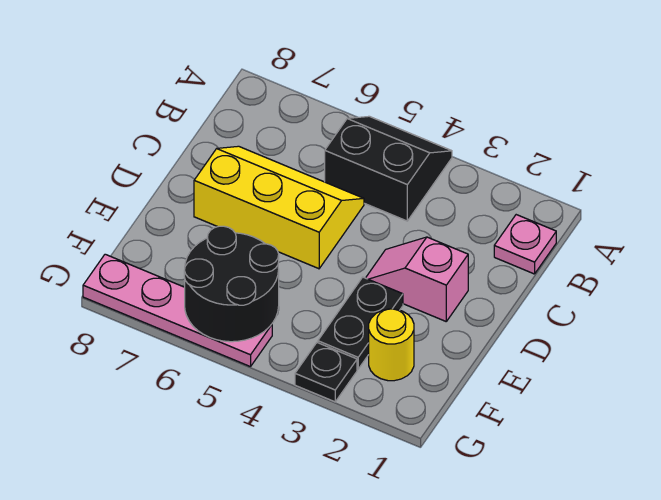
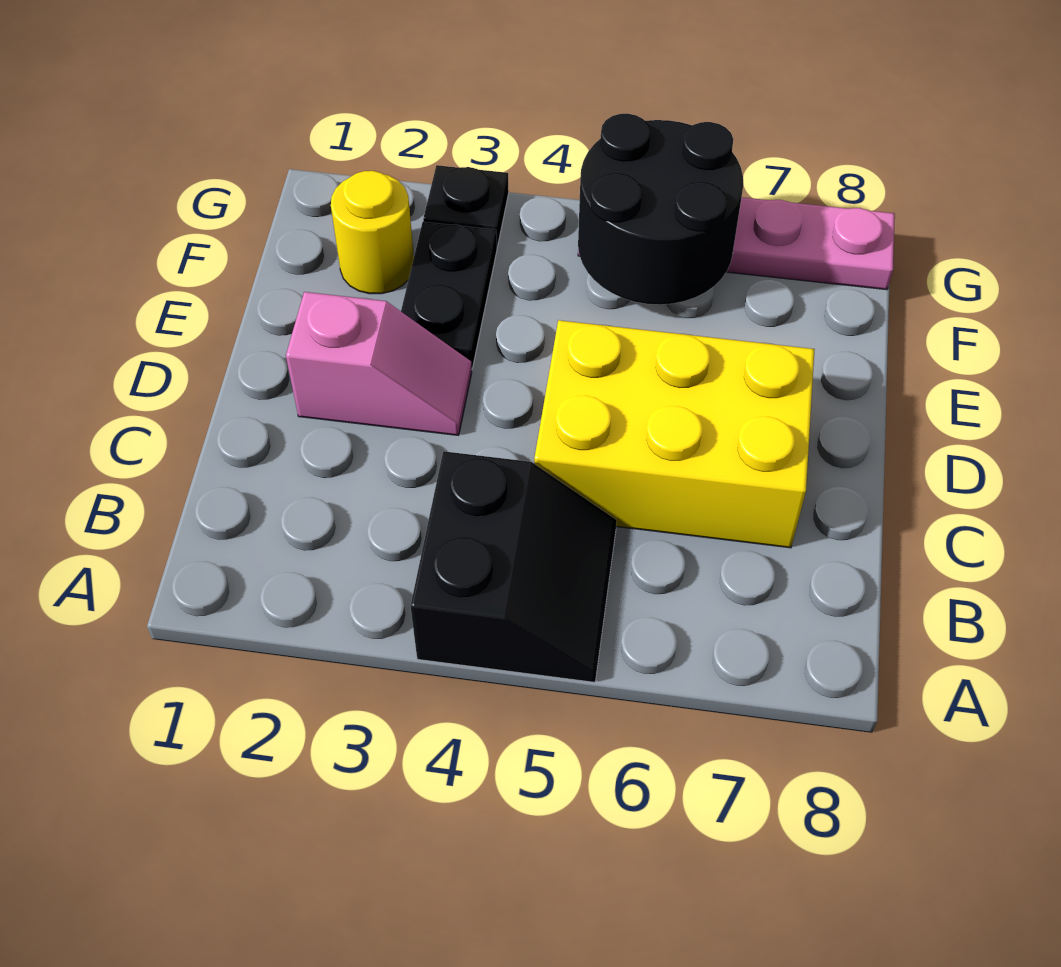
black 2x2 slope [325,116,452,221] -> black 2x2 slope turned to [410,451,617,682]
pink 1x1 plate [494,215,556,274] -> none
yellow 2x3 slope [194,146,364,269] -> yellow 2x3 brick [534,320,815,548]

